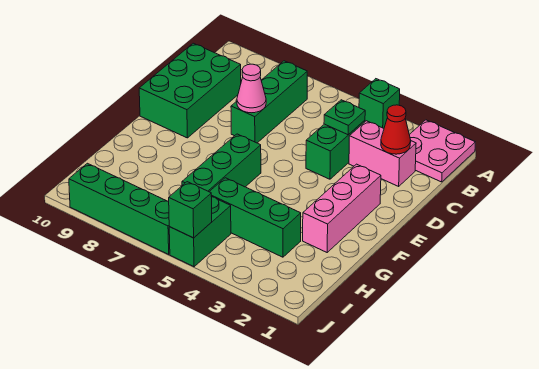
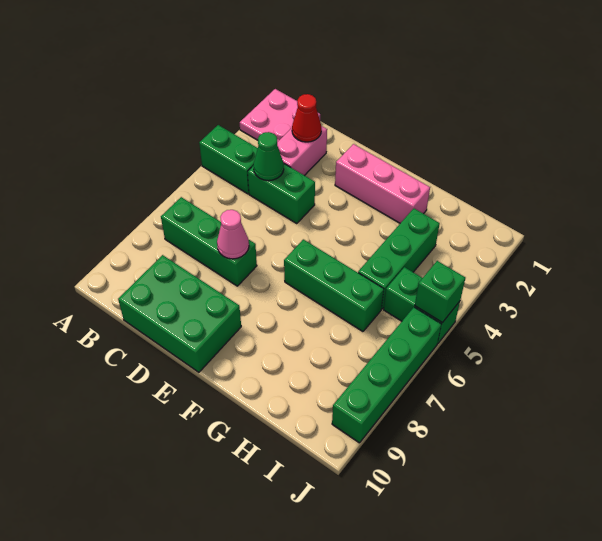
green 1x1 brick [359,79,400,128] -> green 1x2 brick [199,125,258,194]
green 1x1 plate [324,100,365,135] -> green 1x1 cone [253,132,284,181]

